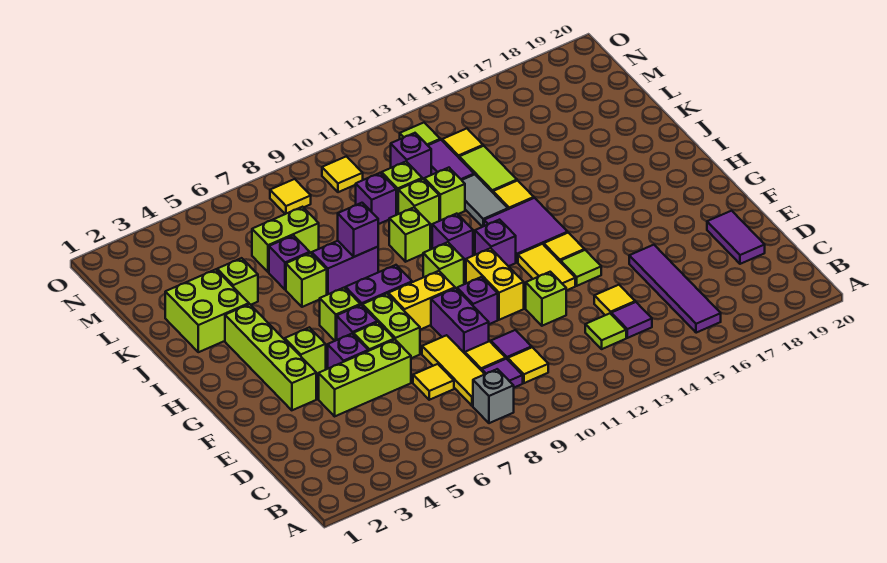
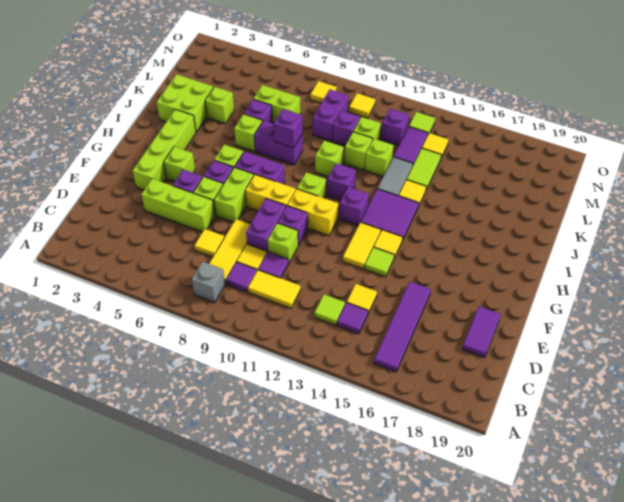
yellow 1x1 tile [508,347,548,383] -> yellow 1x2 tile [248,270,301,308]
lime 1x1 brick [526,272,566,326] -> lime 1x1 brick moved to [268,223,298,263]
yellow 1x2 brick [466,248,524,320] -> yellow 1x2 brick turned to [288,189,338,236]
none -> purple 1x2 brick [313,90,348,141]

